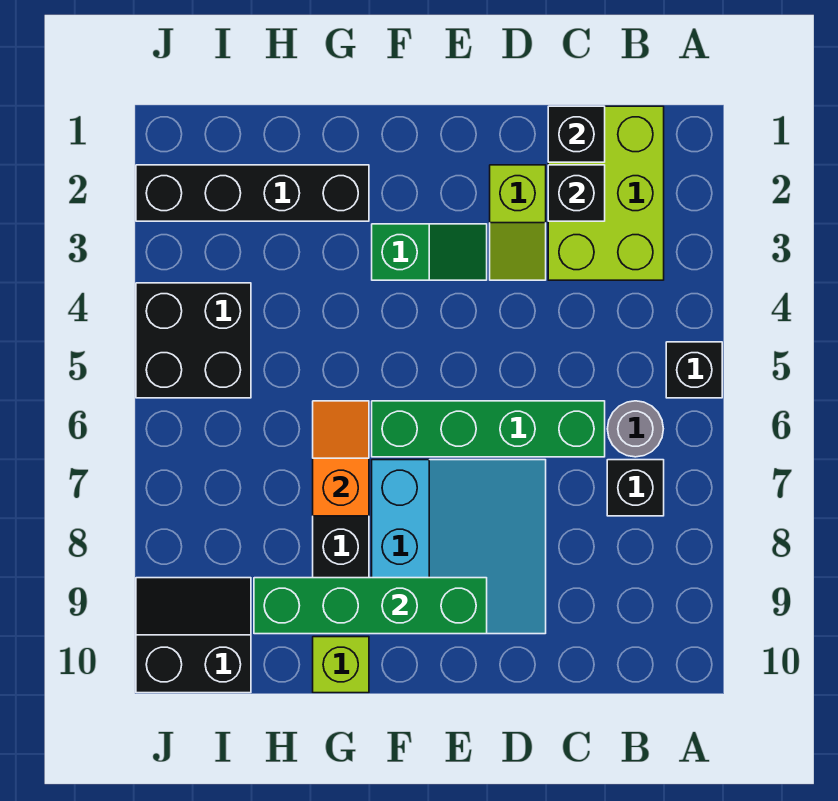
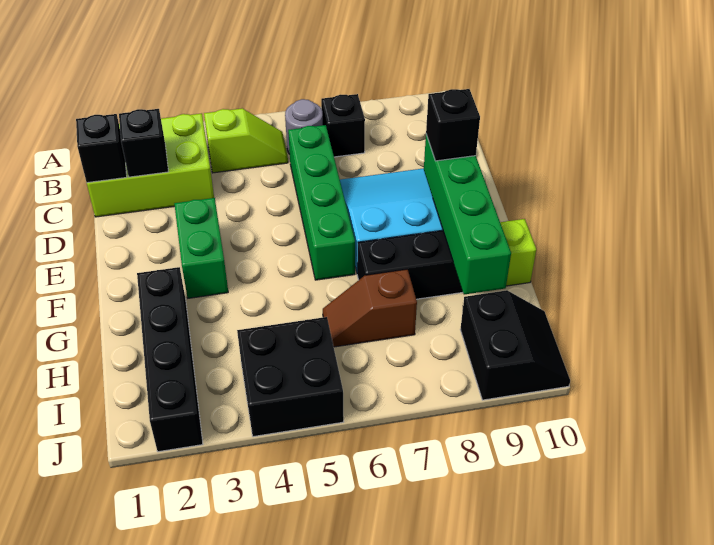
black 1x1 brick [666,342,722,398] -> black 1x1 brick moved to [426,89,480,161]
lime 1x2 slope [490,165,546,280] -> lime 1x2 slope moved to [204,109,288,173]
green 1x2 slope [372,224,487,280] -> green 1x2 brick [174,198,228,298]
orange 1x2 slope [313,401,369,516] -> none
none -> brown 1x2 slope [323,269,417,347]
black 2x2 slope [136,578,251,693] -> black 2x2 slope turned to [460,290,570,400]

